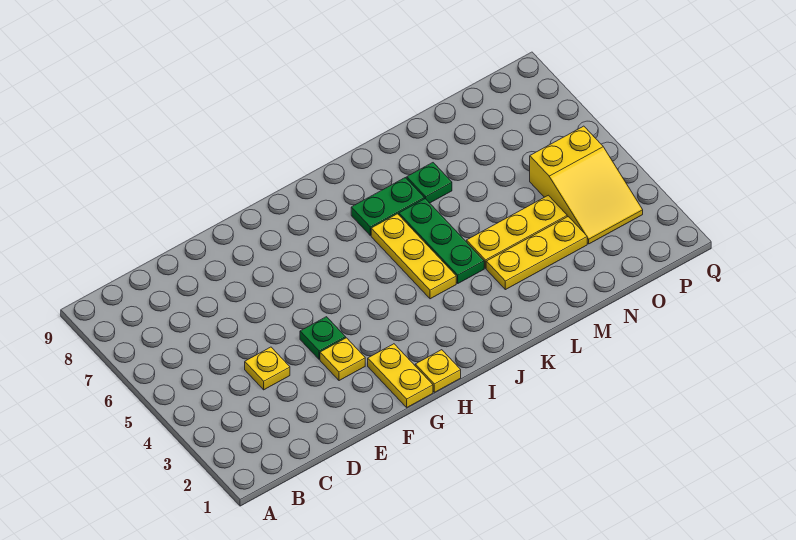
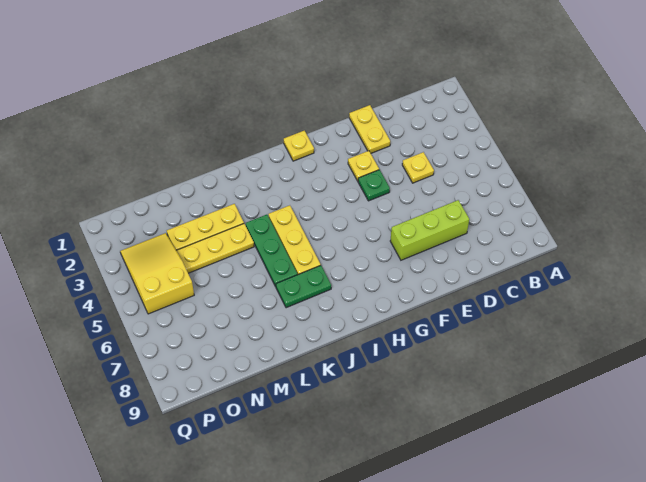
none -> lime 1x3 brick [390,200,469,260]
yellow 1x2 plate [368,344,433,407] -> yellow 1x2 plate moved to [349,105,390,153]
green 1x1 plate [407,163,452,203] -> none

